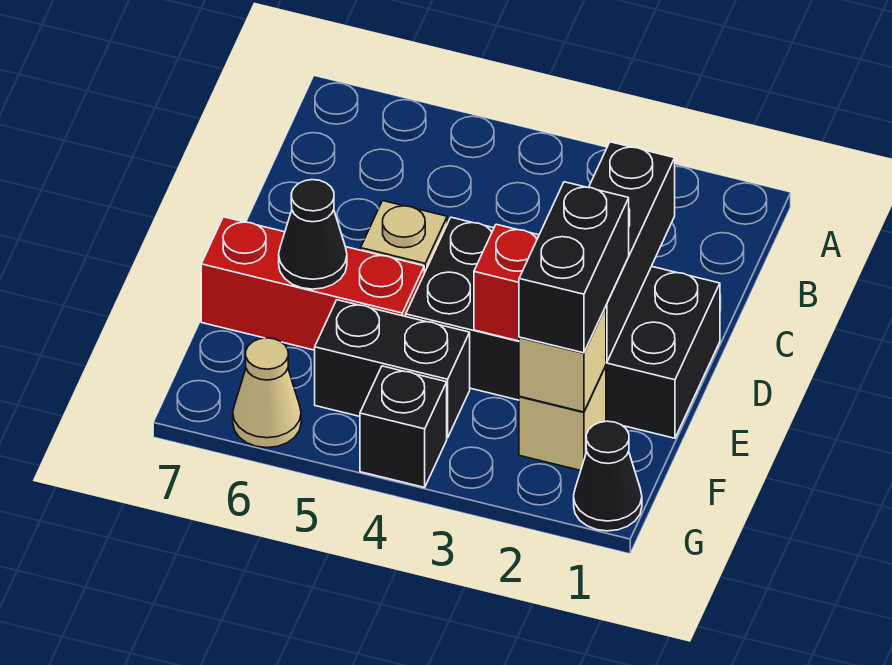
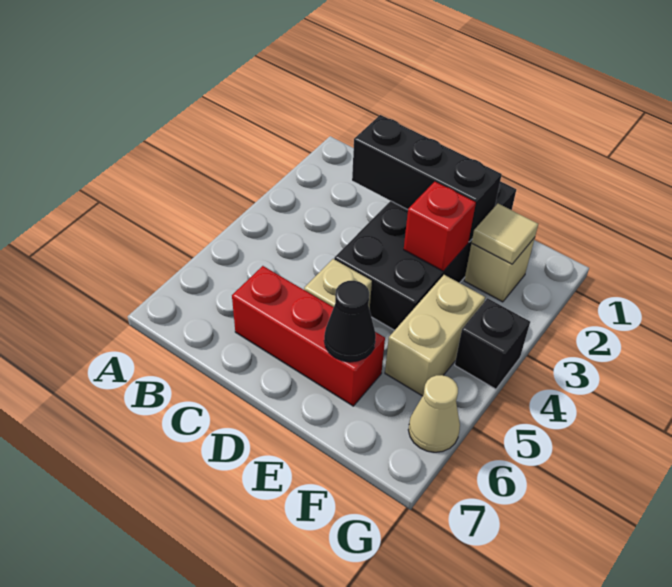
black 1x2 brick [519,182,629,353] -> none
red 1x3 brick [201,217,424,350] -> red 1x3 brick turned to [232,266,385,406]
tan 1x1 brick [519,307,606,412] -> tan 1x1 tile [472,204,538,264]
black 1x2 brick [315,300,470,438] -> tan 1x2 brick [385,275,485,396]
black 1x1 cone [574,421,642,531] -> none

